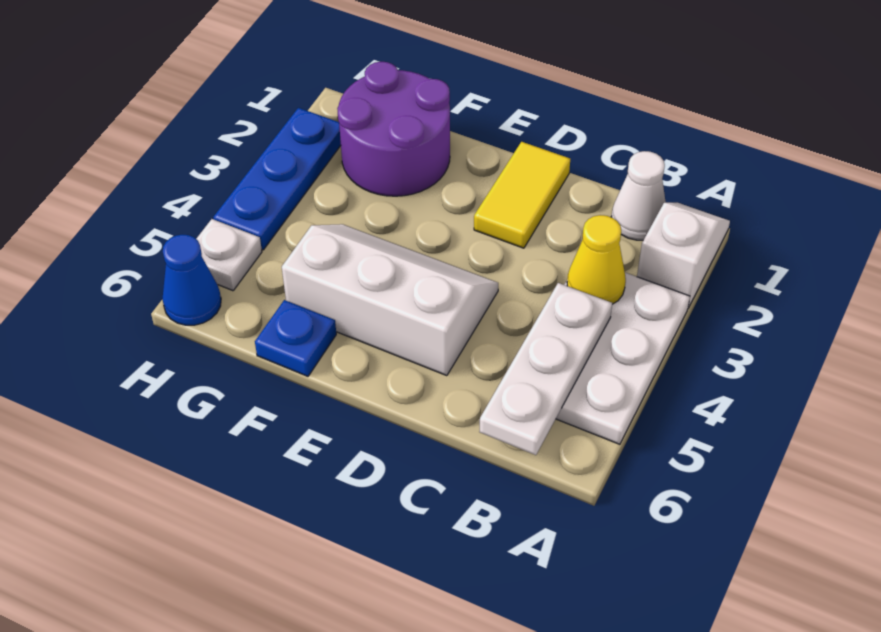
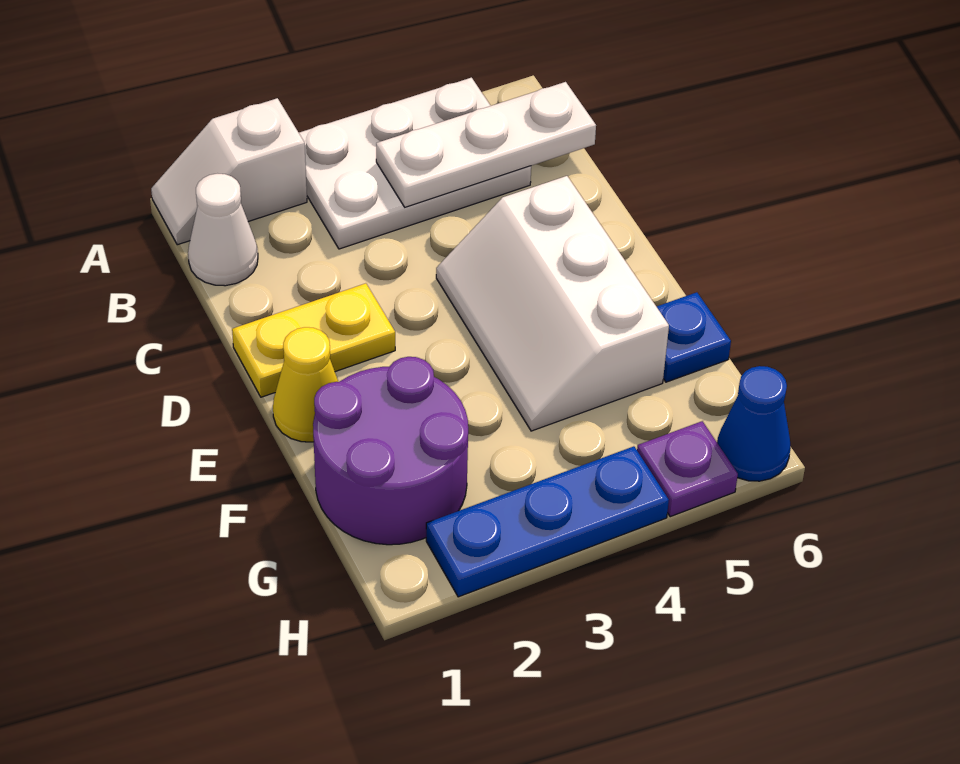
yellow 1x1 cone [567,215,626,304] -> yellow 1x1 cone moved to [273,327,338,442]
yellow 1x2 tile [474,142,570,248] -> yellow 1x2 plate [232,283,395,397]
white 1x1 plate [196,219,262,291] -> purple 1x1 plate [637,421,738,517]

